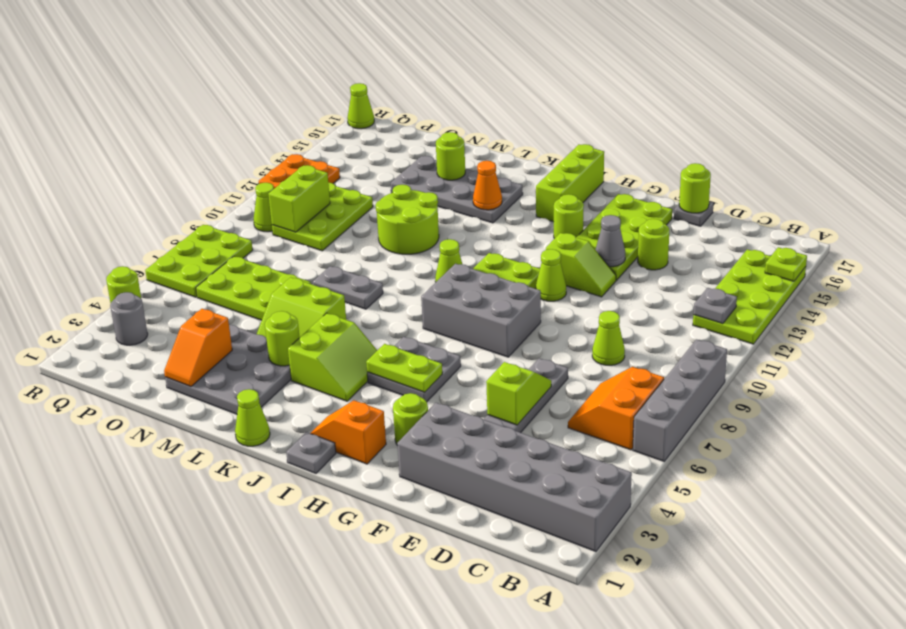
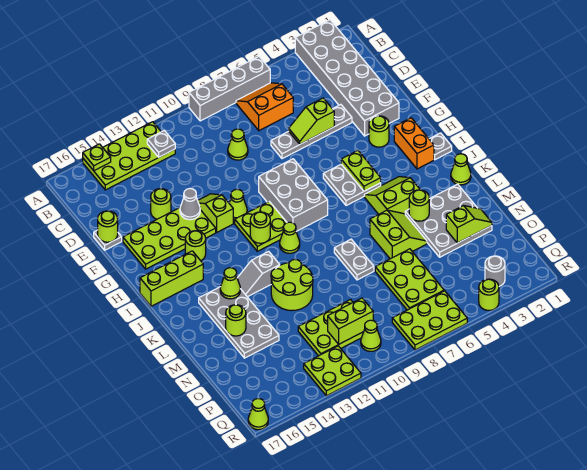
orange 2x2 slope [568,367,664,450] -> orange 2x2 slope turned to [236,83,293,131]
orange 1x2 slope [310,400,386,464] -> orange 1x2 brick [394,118,434,169]
none -> lime 1x1 round brick [250,212,270,243]
none -> grey 1x2 slope [237,251,280,297]
orange 1x1 cone [473,161,502,210] -> lime 1x1 cone [220,268,240,299]
orange 1x2 slope [164,309,232,387] -> lime 1x2 slope [446,206,492,243]
orange 2x2 plate [259,154,340,189] -> lime 2x2 plate [304,346,361,396]

